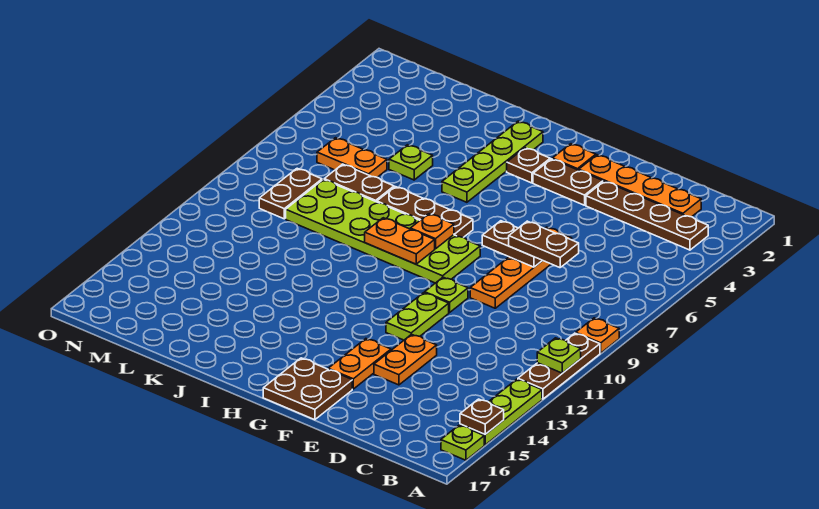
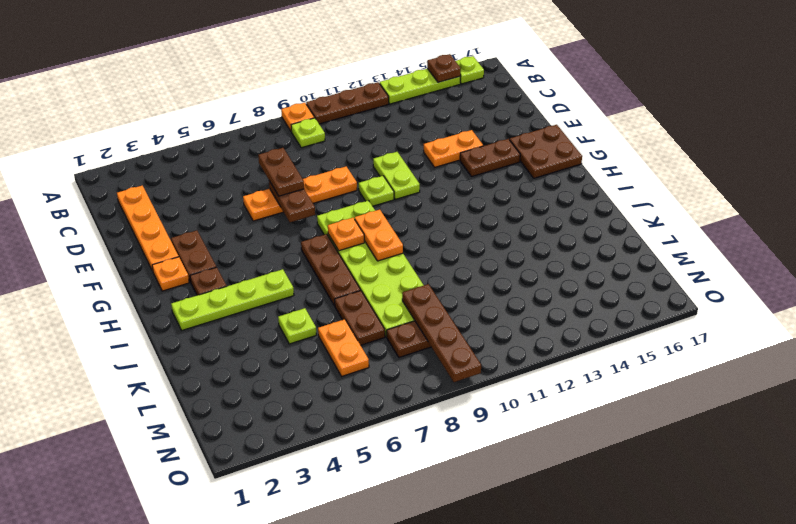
lime 1x1 plate [537,338,581,373] -> lime 1x1 plate moved to [291,118,325,148]
brown 1x4 plate [586,181,708,250] -> brown 1x4 plate moved to [402,284,481,382]
lime 1x2 plate [386,293,449,340] -> lime 1x2 plate turned to [373,152,420,199]
orange 1x2 plate [328,339,391,389] -> brown 1x2 plate [460,139,520,177]

